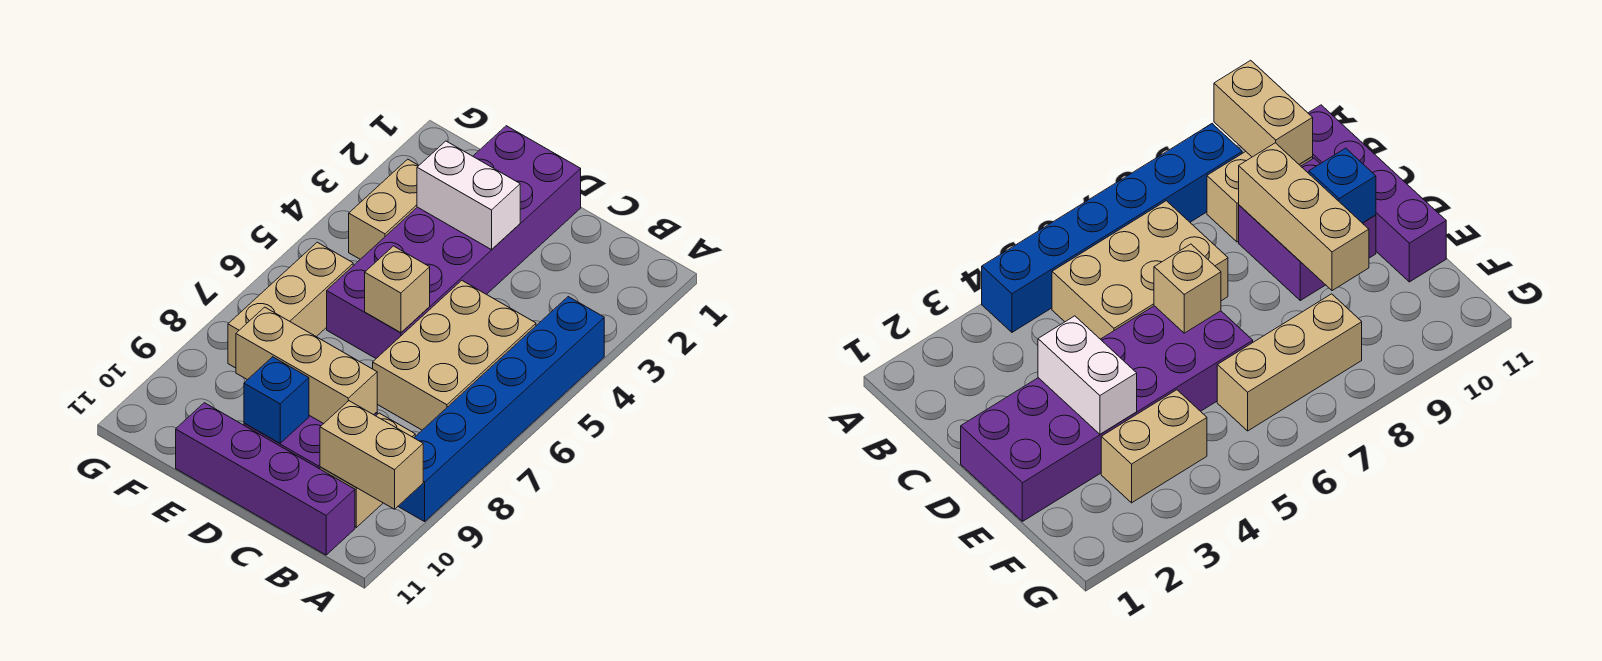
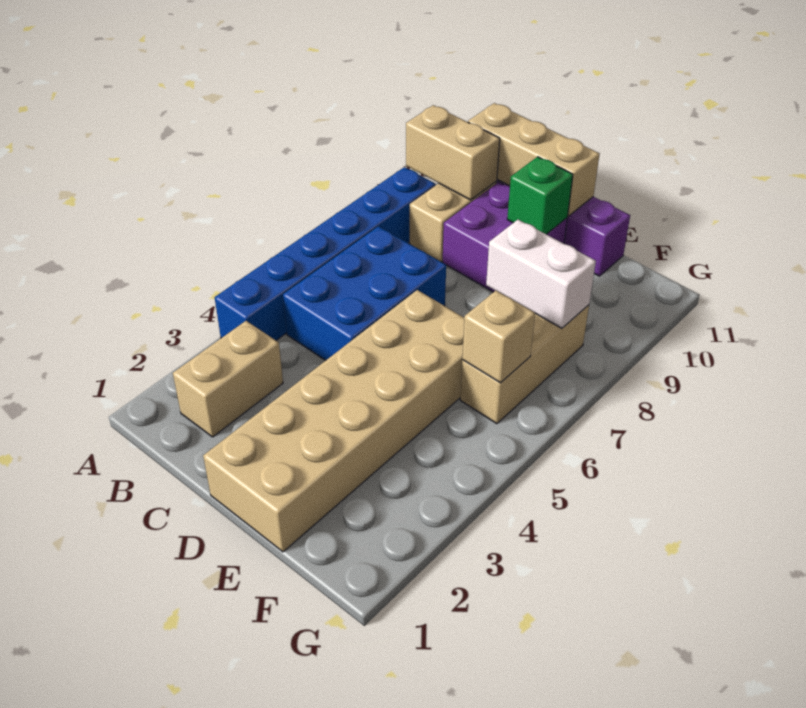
tan 2x3 brick [373,280,536,430] -> blue 2x3 brick [283,226,446,360]
tan 1x3 brick [236,307,377,424] -> tan 1x3 brick moved to [468,103,600,216]
purple 2x6 brick [327,126,581,358] -> tan 2x6 brick [203,290,464,552]
white 1x2 brick [417,141,520,250] -> white 1x2 brick moved to [486,220,596,328]
tan 1x1 brick [365,246,430,333] -> tan 1x1 brick moved to [462,291,535,383]
blue 1x1 brick [244,357,309,443] -> green 1x1 brick [507,157,573,234]
tan 1x2 brick [349,159,419,259] -> tan 1x2 brick moved to [173,321,283,437]

